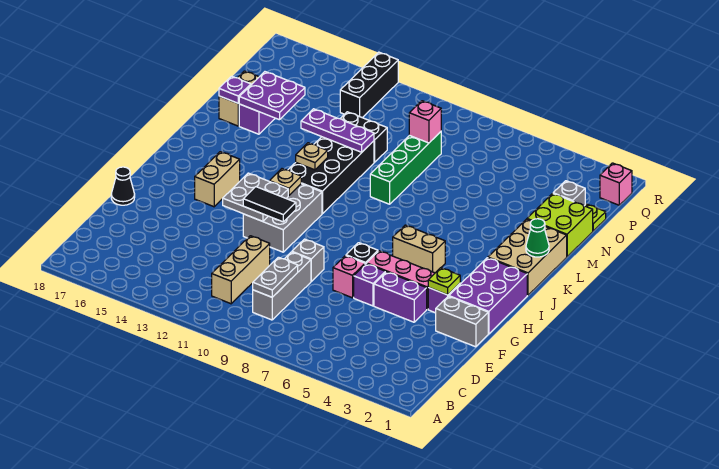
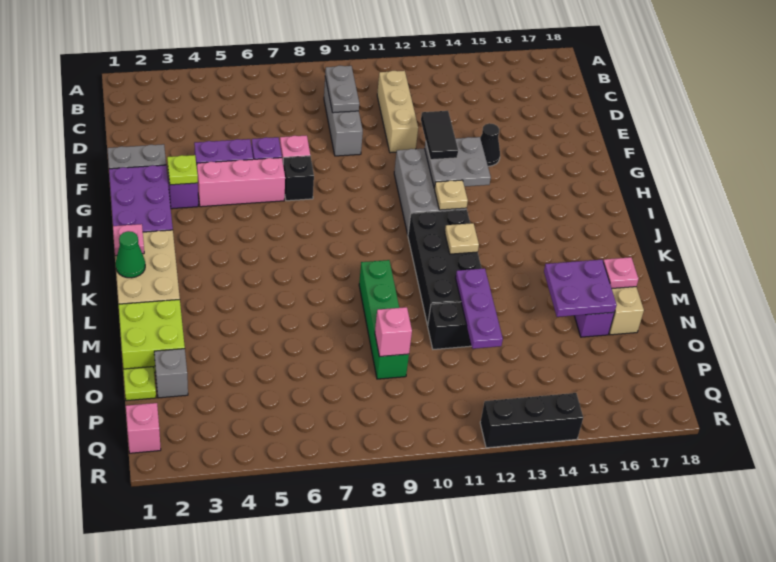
grey 1x1 brick [292,239,324,281] -> none
black 1x1 cone [111,167,135,205] -> black 1x1 cone moved to [480,123,500,166]
black 1x2 tile [243,187,296,222] -> black 1x2 tile turned to [421,111,458,160]
tan 1x2 brick [195,152,240,207] -> none
tan 1x2 brick [393,225,445,273] -> none
none -> pink 1x1 plate [113,224,144,256]
purple 1x3 plate [301,109,374,152] -> purple 1x3 plate turned to [456,268,503,349]
purple 1x1 plate [219,76,251,103] -> pink 1x1 plate [603,257,638,288]
black 1x3 brick [340,52,398,118] -> black 1x3 brick turned to [480,393,583,448]

